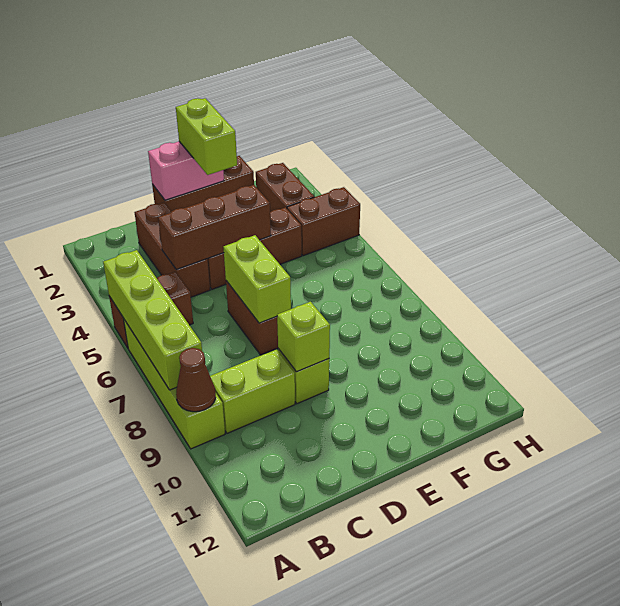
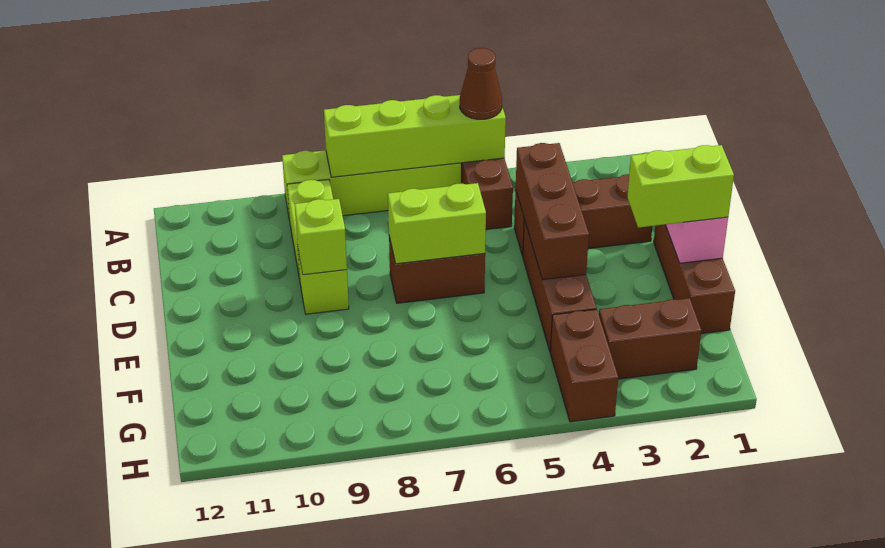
brown 1x1 cone [176,348,216,412] -> brown 1x1 cone moved to [460,48,502,119]

